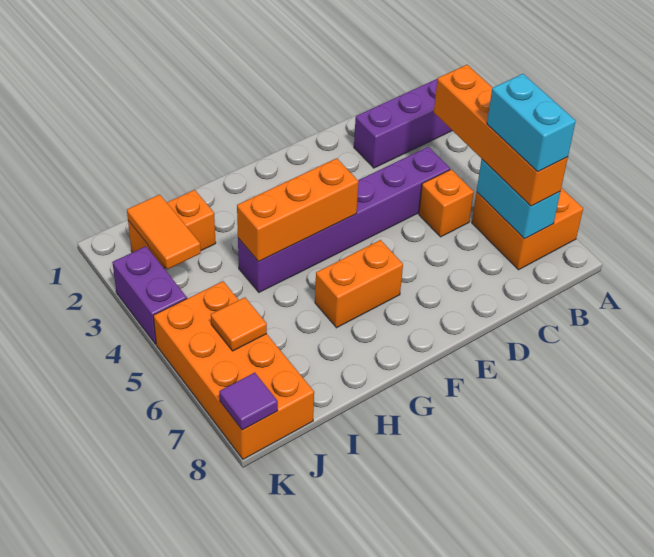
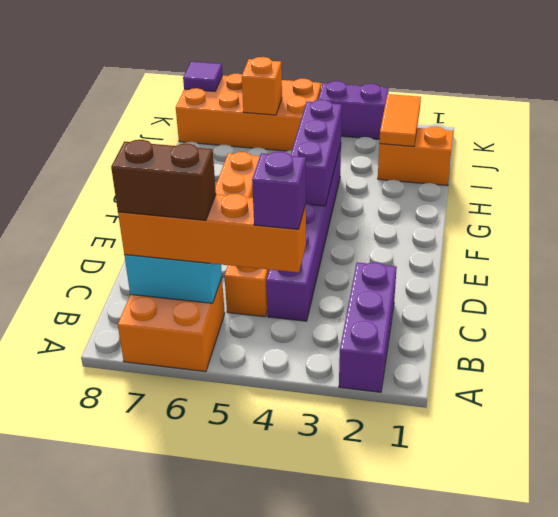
none -> purple 1x1 brick [252,152,306,229]
cyan 1x2 brick [487,74,576,172] -> brown 1x2 brick [111,140,216,220]
orange 1x3 brick [237,158,359,262] -> purple 1x3 brick [291,100,342,206]
orange 1x2 brick [128,190,216,268] -> orange 1x2 brick turned to [378,126,453,186]
orange 1x2 tile [127,195,201,269] -> orange 1x2 tile turned to [379,94,421,147]
orange 1x1 tile [211,297,267,351] -> orange 1x1 brick [242,57,282,115]

